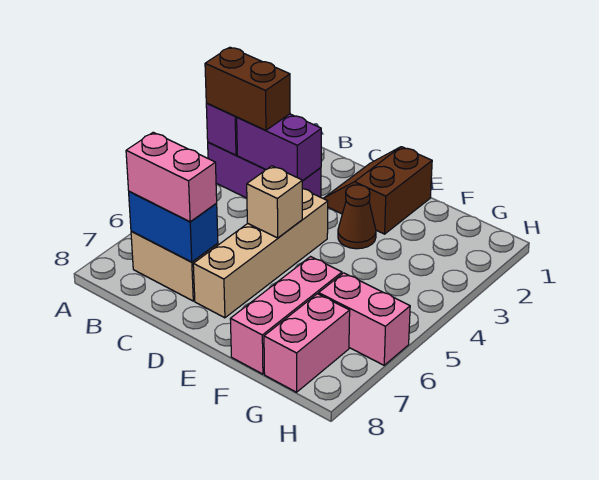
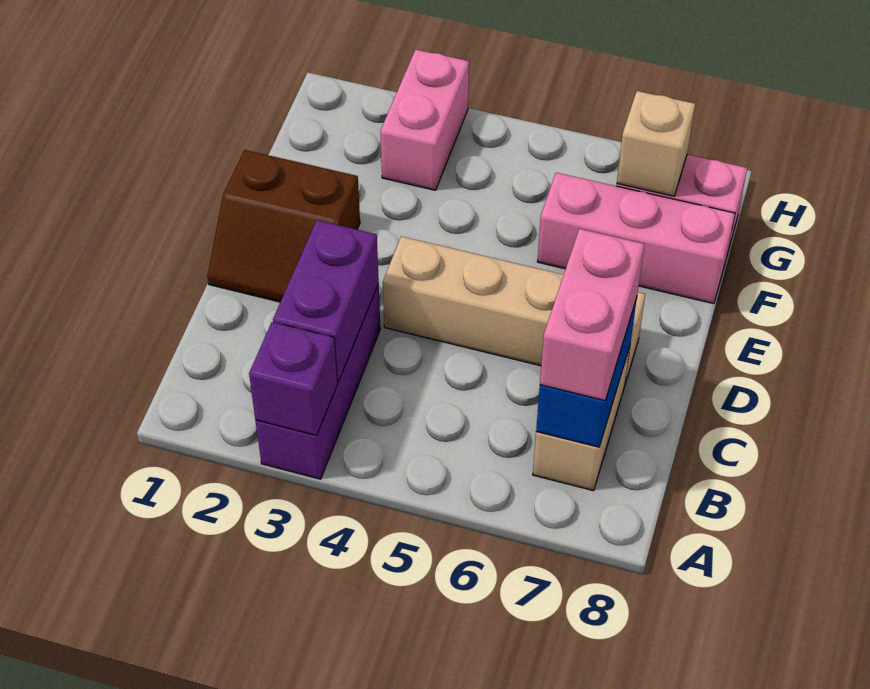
brown 1x2 brick [205,47,290,130] -> none
tan 1x1 brick [247,166,302,238] -> tan 1x1 brick moved to [617,91,695,196]
brown 1x1 cone [338,185,376,249] -> none
pink 1x2 brick [319,273,410,365] -> pink 1x2 brick moved to [380,50,469,190]

